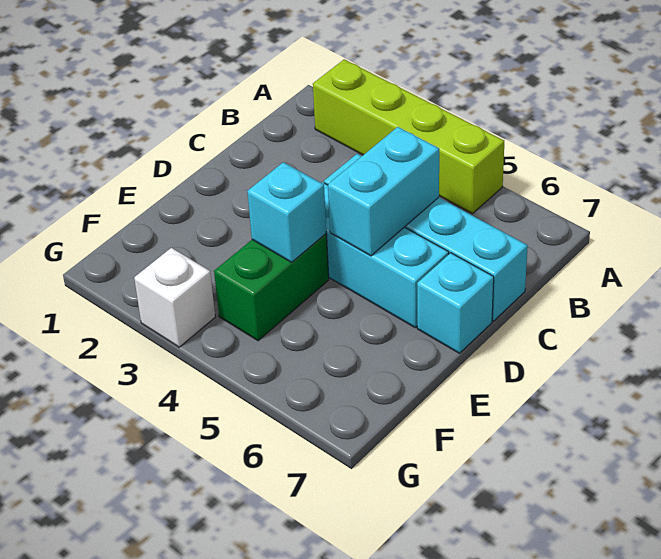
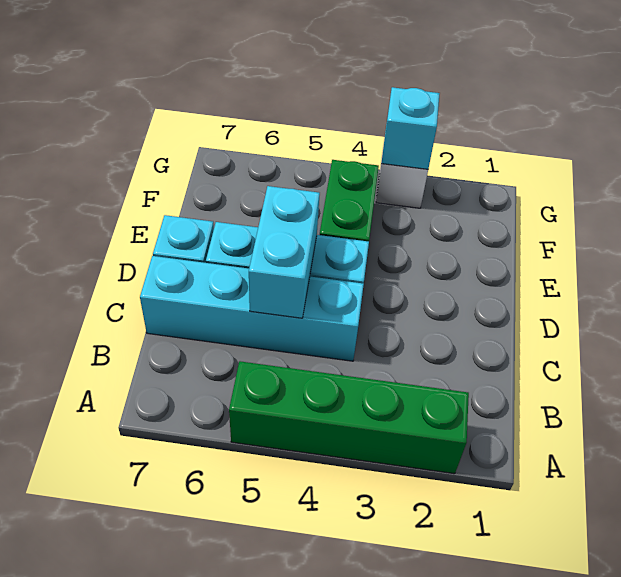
lime 1x4 brick [313,59,504,214] -> green 1x4 brick [229,361,469,474]
cyan 1x1 brick [247,162,326,262] -> cyan 1x1 brick moved to [381,87,440,169]

